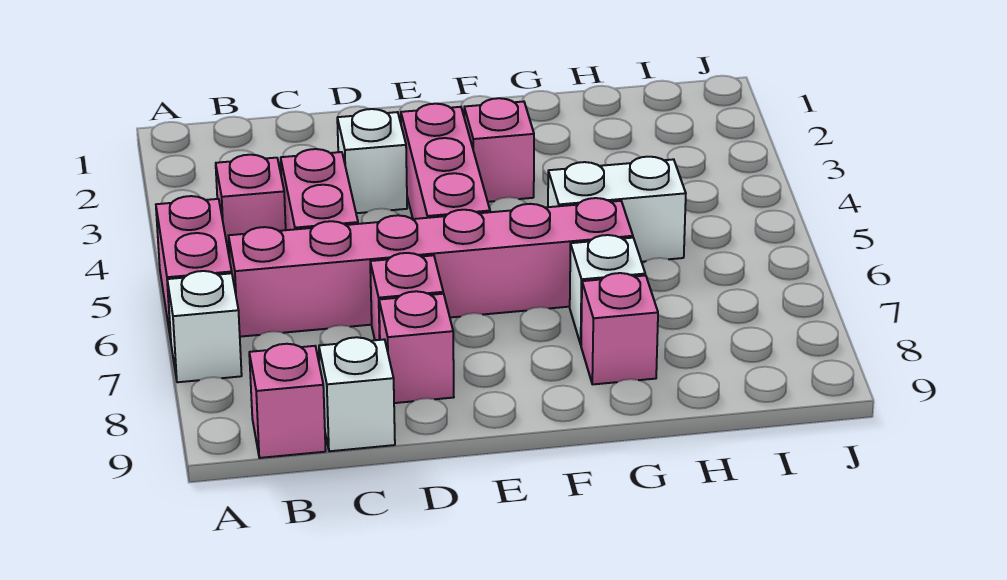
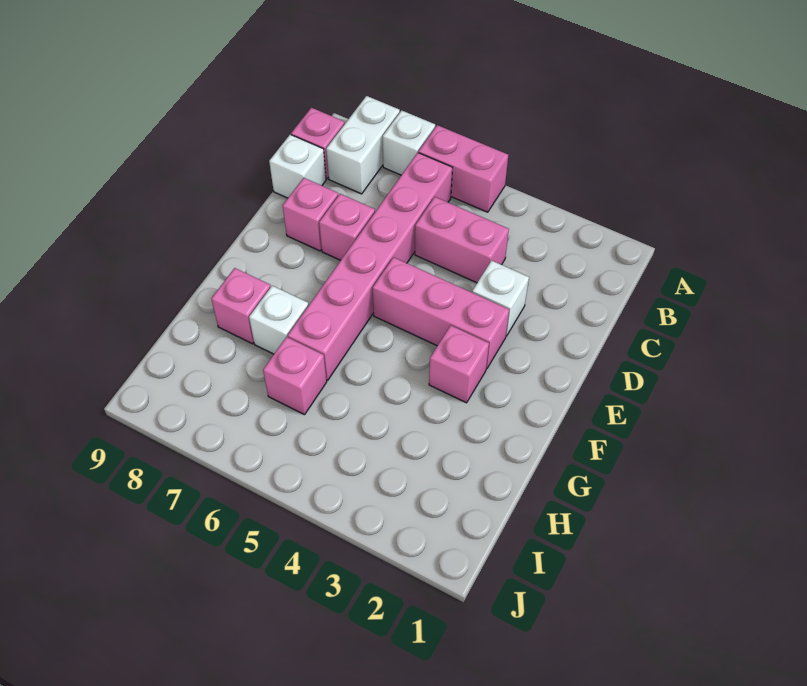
pink 1x1 brick [216,155,286,259] -> pink 1x1 brick moved to [263,337,327,415]
white 1x2 brick [548,157,686,262] -> white 1x2 brick moved to [326,96,400,194]

